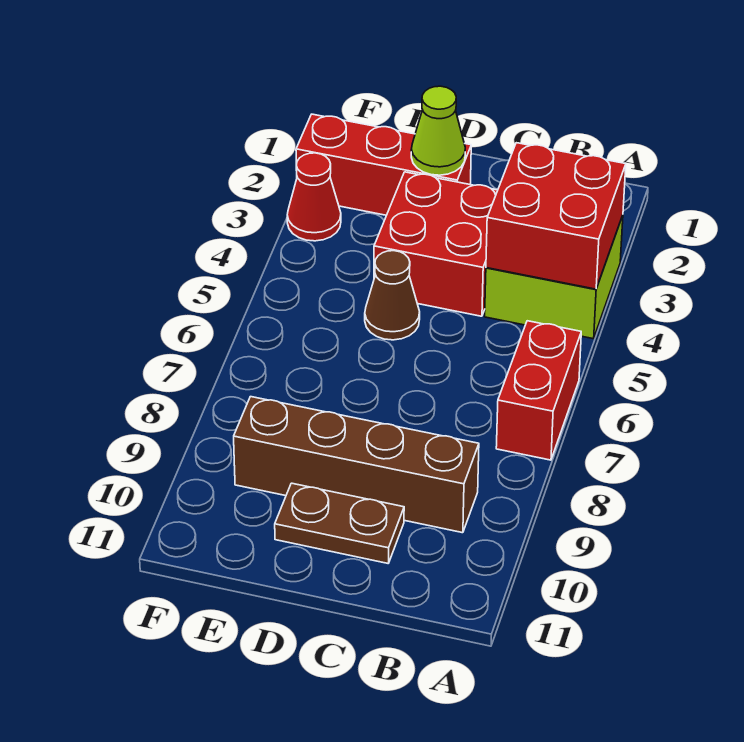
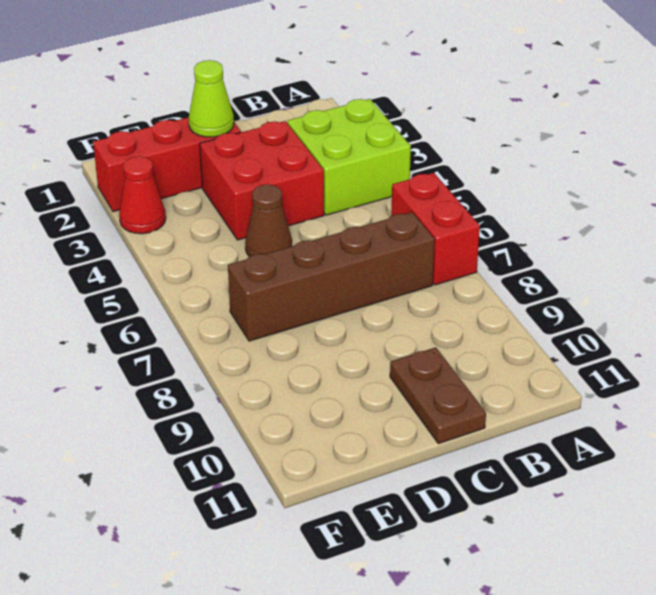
red 2x2 brick [486,143,626,289] -> none
brown 1x4 brick [234,397,479,533] -> brown 1x4 brick moved to [228,212,435,341]
brown 1x2 plate [275,483,404,563] -> brown 1x2 plate turned to [390,347,486,444]

